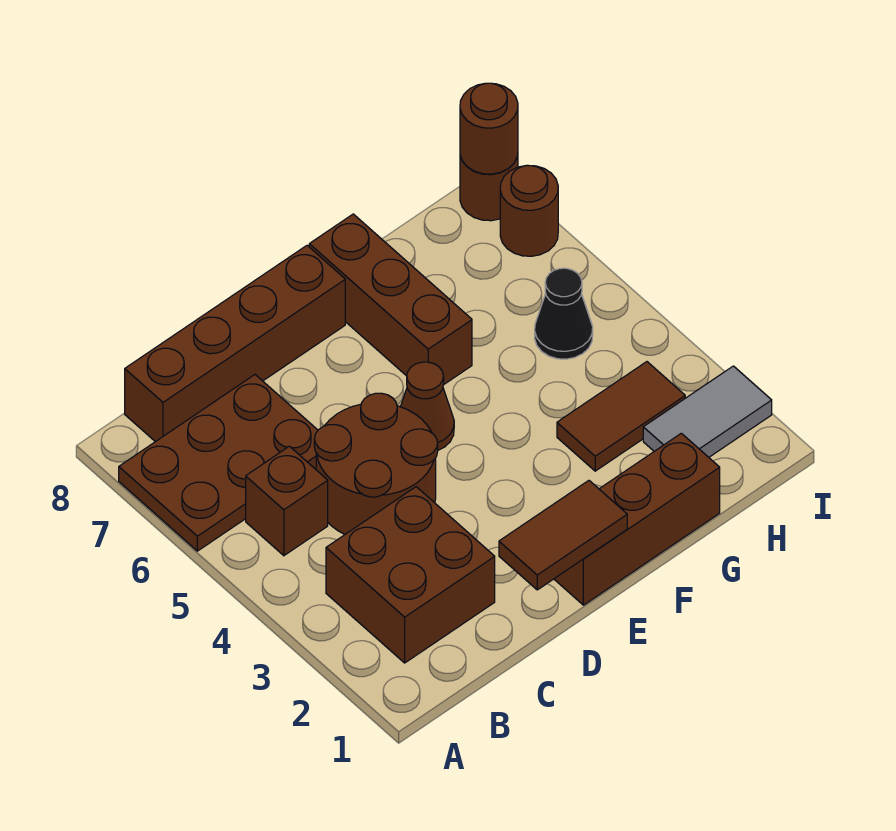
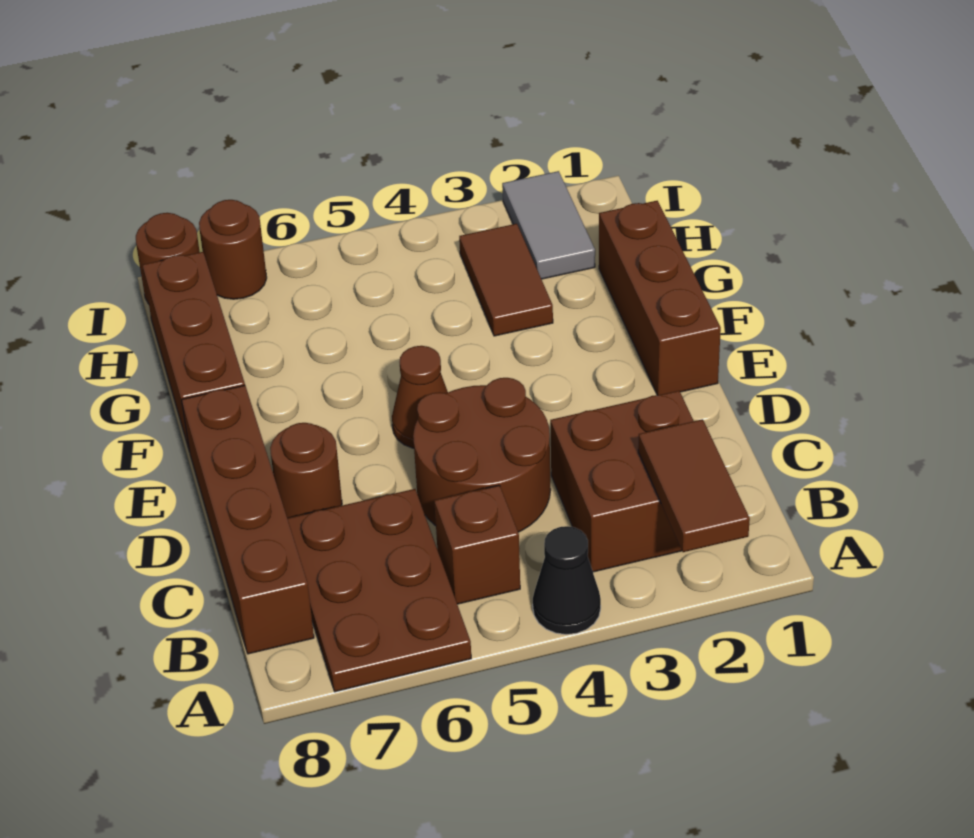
brown 1x2 tile [499,481,627,590] -> brown 1x2 tile moved to [638,419,750,552]
brown 1x3 brick [309,214,472,385] -> brown 1x3 brick turned to [143,252,245,452]
black 1x1 cone [535,268,593,359] -> black 1x1 cone moved to [533,526,601,635]
brown 1x1 round brick [460,83,518,174] -> brown 1x1 round brick moved to [270,423,342,518]

